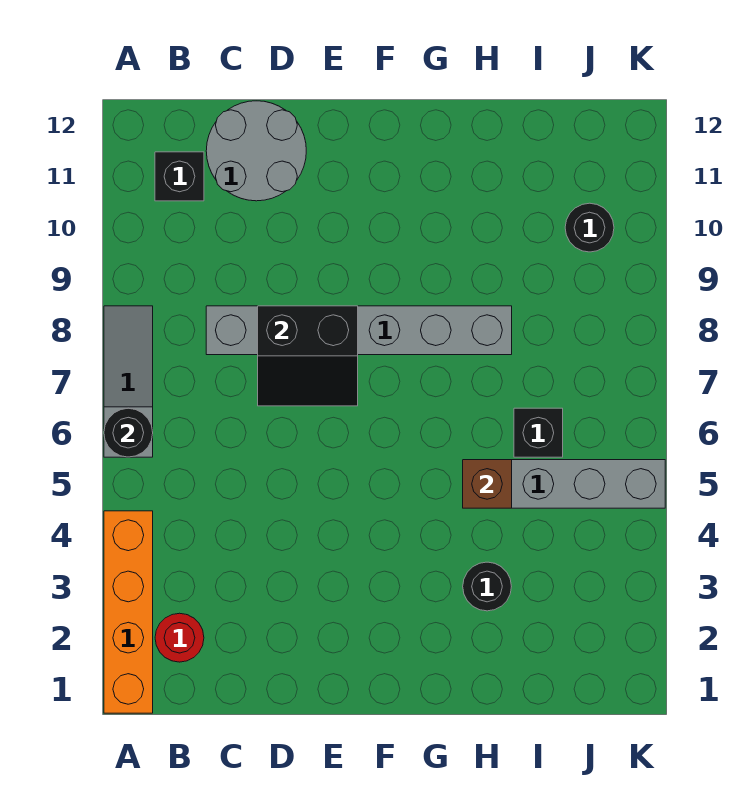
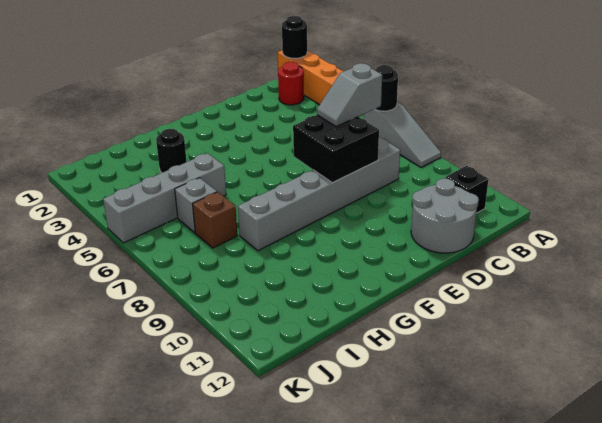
none -> grey 1x2 slope [317,63,382,126]
black 2x2 slope [258,306,358,406] -> black 2x2 brick [293,115,379,183]
brown 1x1 brick [463,460,512,508] -> brown 1x1 brick moved to [193,192,238,248]
black 1x1 brick [514,408,563,457] -> grey 1x1 brick [175,178,217,233]
black 1x1 round brick [565,203,614,252] -> black 1x1 round brick moved to [282,16,307,58]

